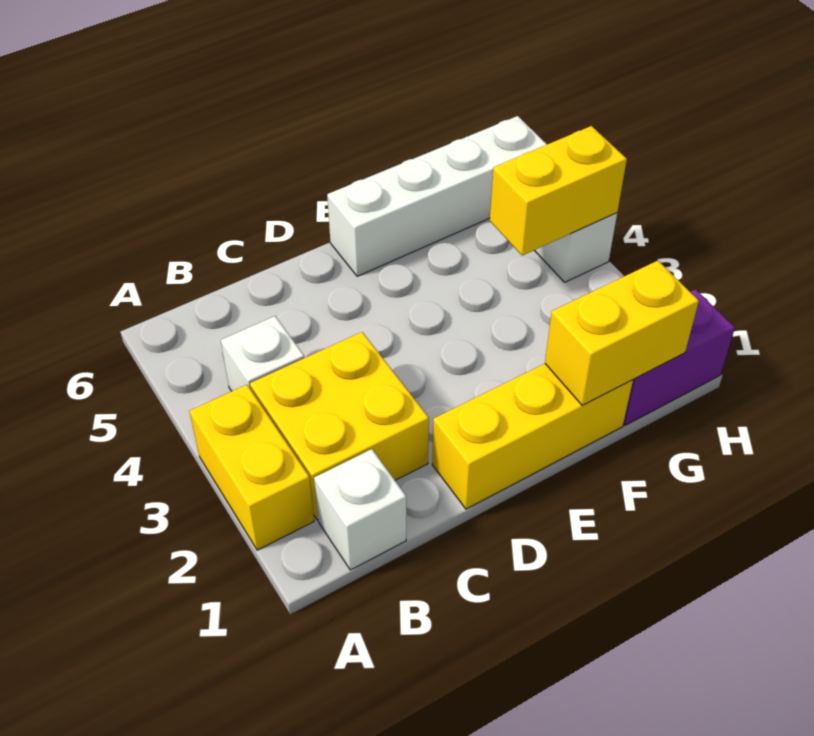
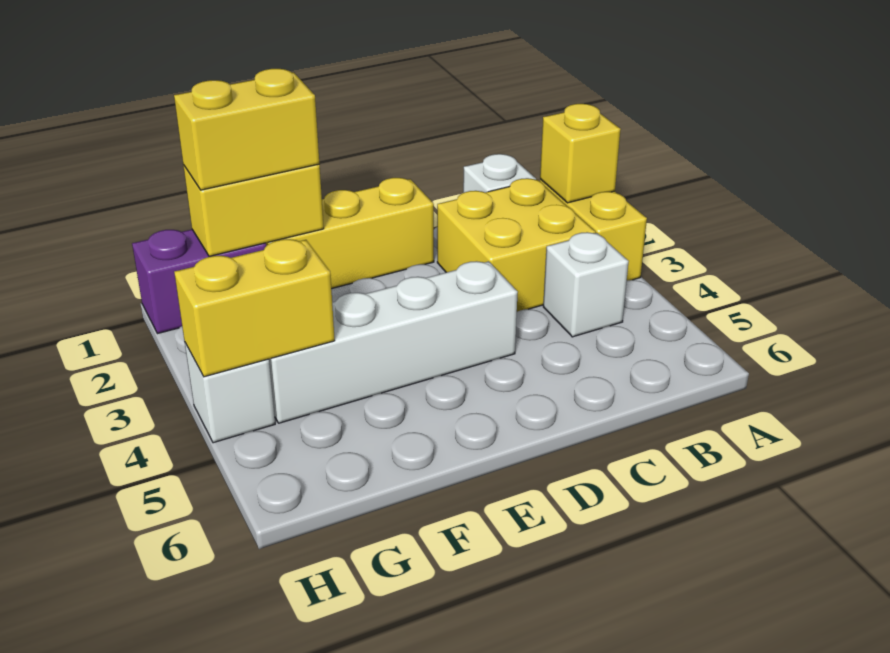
none -> yellow 1x1 brick [540,104,621,203]
white 1x4 brick [327,116,547,276] -> white 1x4 brick moved to [269,261,518,423]
none -> yellow 1x2 brick [174,69,319,190]

